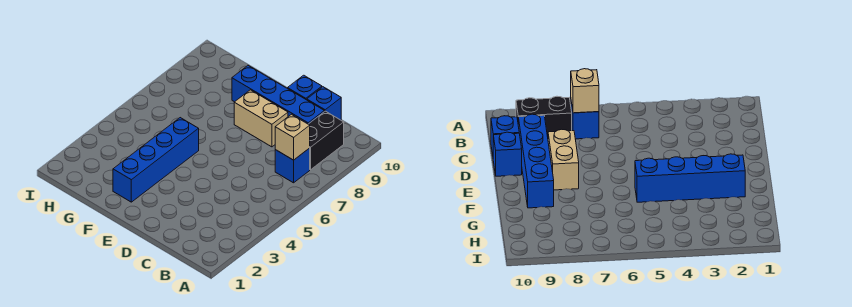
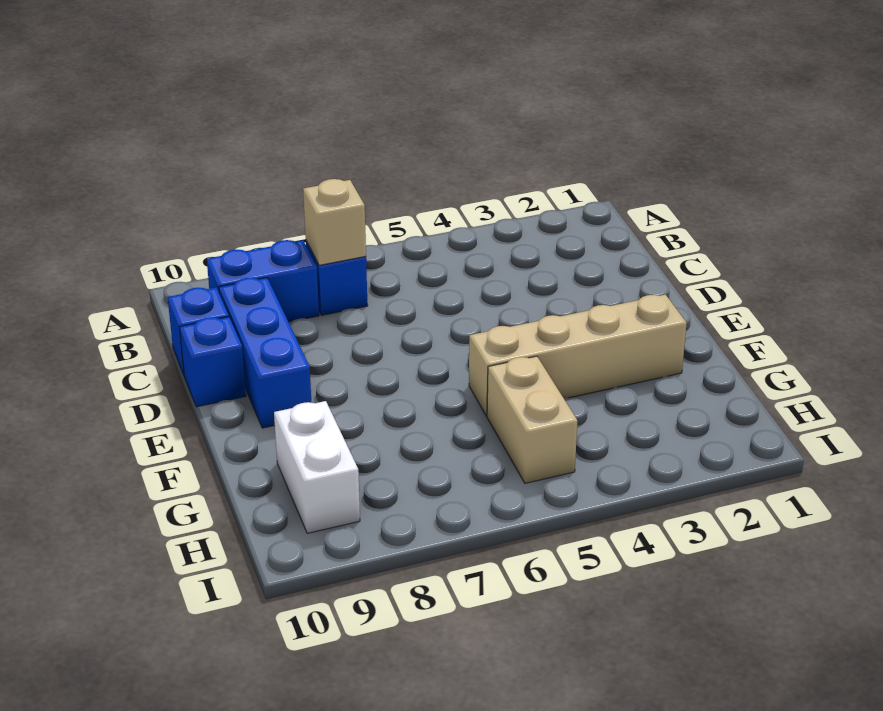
black 1x2 brick [309,111,344,170] -> blue 1x2 brick [207,240,319,322]
blue 1x4 brick [232,66,324,124] -> blue 1x3 brick [219,278,311,428]
tan 1x2 brick [234,90,288,147] -> tan 1x2 brick moved to [487,356,578,483]
blue 1x4 brick [113,118,199,202] -> tan 1x4 brick [469,295,687,416]
none -> white 1x2 brick [274,401,360,533]

